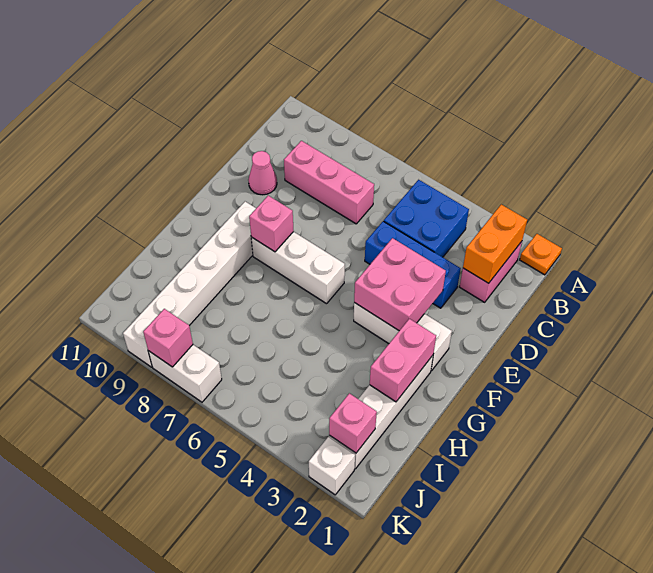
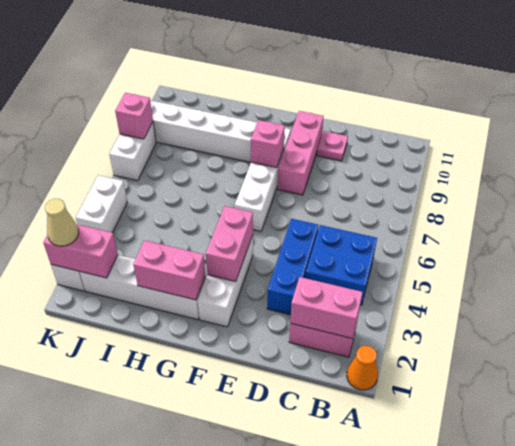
orange 1x1 plate [520,234,562,275] -> orange 1x1 cone [347,346,378,390]
orange 1x2 brick [463,205,527,283] -> pink 1x2 brick [290,277,363,338]
pink 1x3 brick [284,141,374,224] -> pink 1x3 brick moved to [278,111,323,195]
pink 1x1 cone [248,151,277,195] -> pink 1x1 plate [317,131,348,161]
pink 2x2 brick [354,238,446,331] -> pink 1x2 brick [206,206,253,282]
pink 1x1 brick [329,393,377,453] -> pink 1x2 brick [43,224,118,278]
none -> tan 1x1 cone [45,199,79,246]
none -> white 1x2 brick [76,175,127,233]

